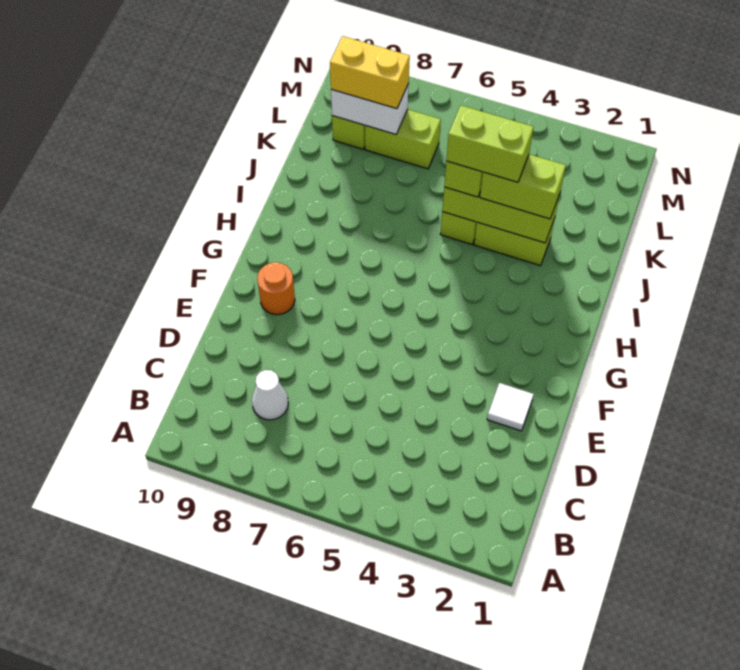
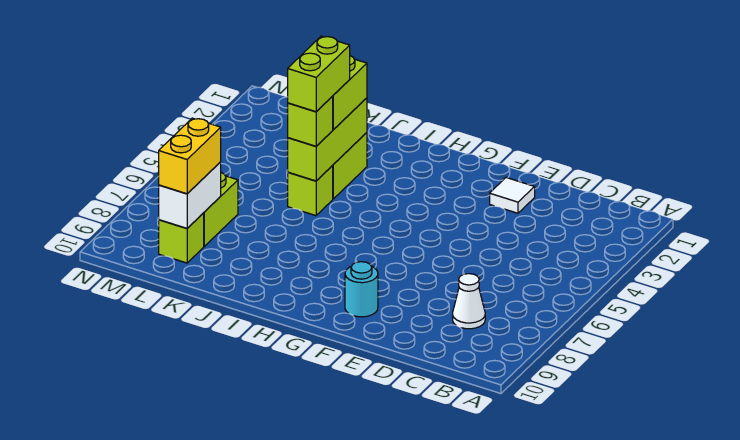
orange 1x1 round brick [257,262,295,315] -> cyan 1x1 round brick [345,262,378,317]

